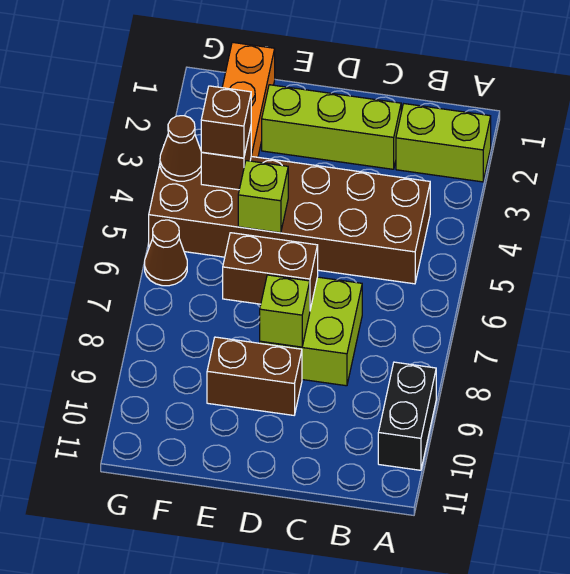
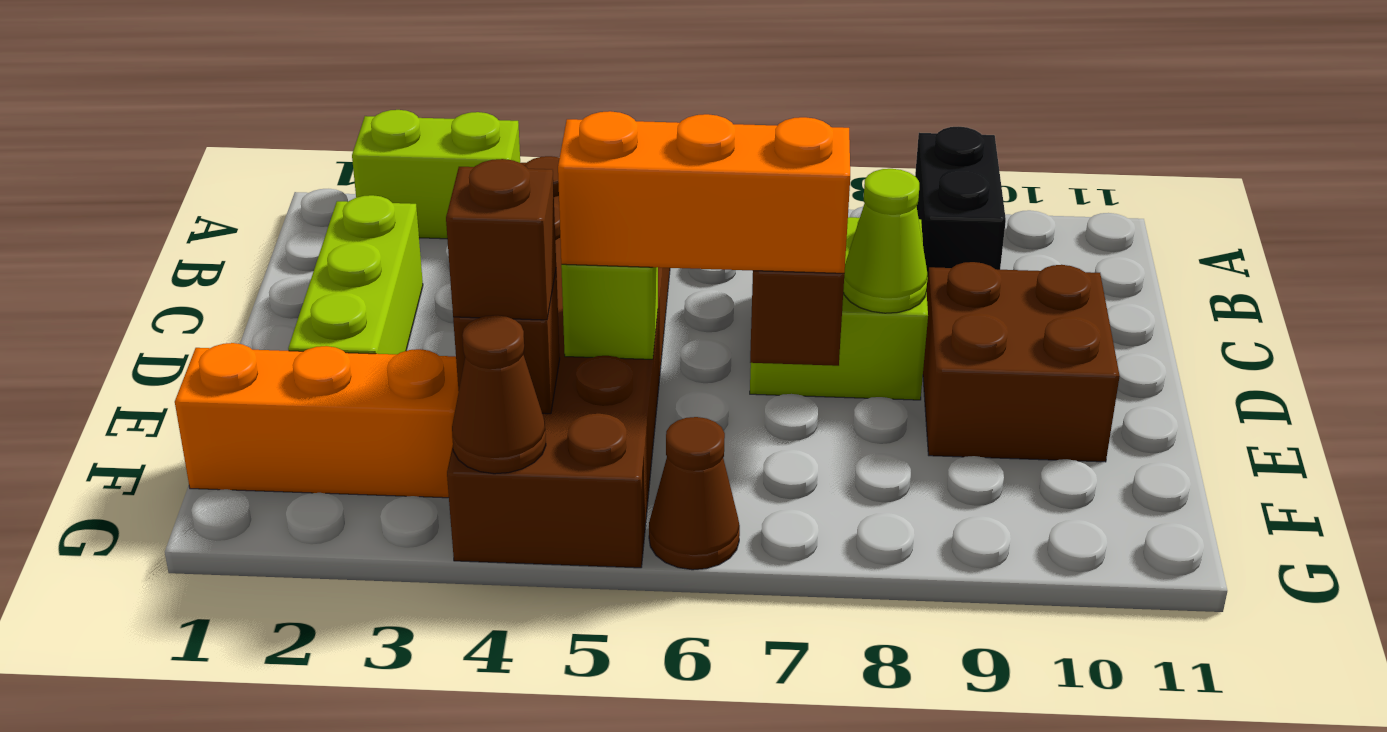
lime 1x2 brick [396,104,491,182] -> lime 1x2 brick turned to [352,110,520,239]
black 1x2 brick [378,362,436,470] -> black 1x2 brick turned to [915,127,1006,292]
lime 1x1 brick [260,275,310,347] -> lime 1x1 cone [843,169,928,313]
brown 1x2 brick [207,337,302,415] -> brown 2x2 brick [923,262,1120,462]
none -> orange 1x3 brick [558,111,850,273]

